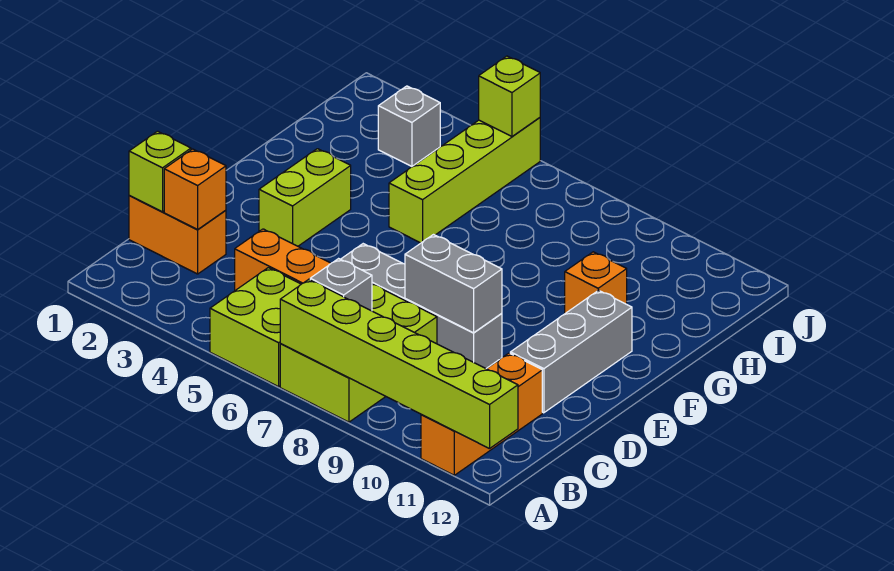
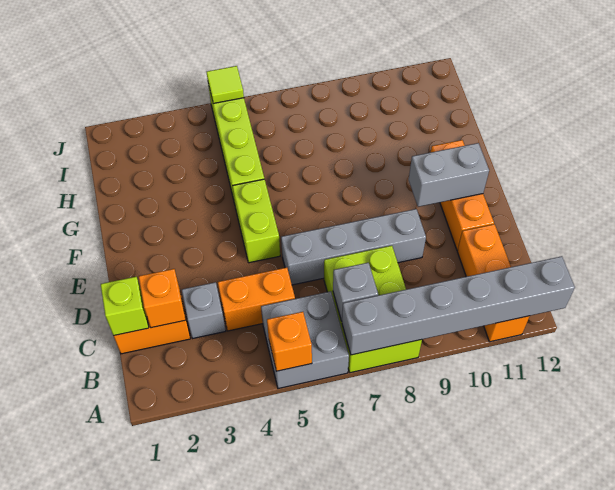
lime 2x2 brick [210,268,301,387] -> grey 2x2 brick [261,291,349,389]
lime 1x6 brick [280,279,518,449] -> grey 1x6 brick [342,256,575,355]
grey 1x2 brick [405,235,502,333] -> grey 1x2 brick moved to [409,143,489,207]
grey 1x3 brick [510,290,632,413] -> orange 1x3 brick [431,140,494,250]
lime 1x2 brick [259,149,351,246] -> lime 1x2 brick moved to [233,179,280,263]
orange 1x1 brick [565,252,627,313] -> orange 1x1 brick moved to [267,312,312,371]
grey 1x1 brick [378,86,440,166] -> grey 1x1 brick moved to [182,282,226,339]
lime 1x1 brick [479,56,540,136] -> lime 1x1 tile [207,66,244,104]

